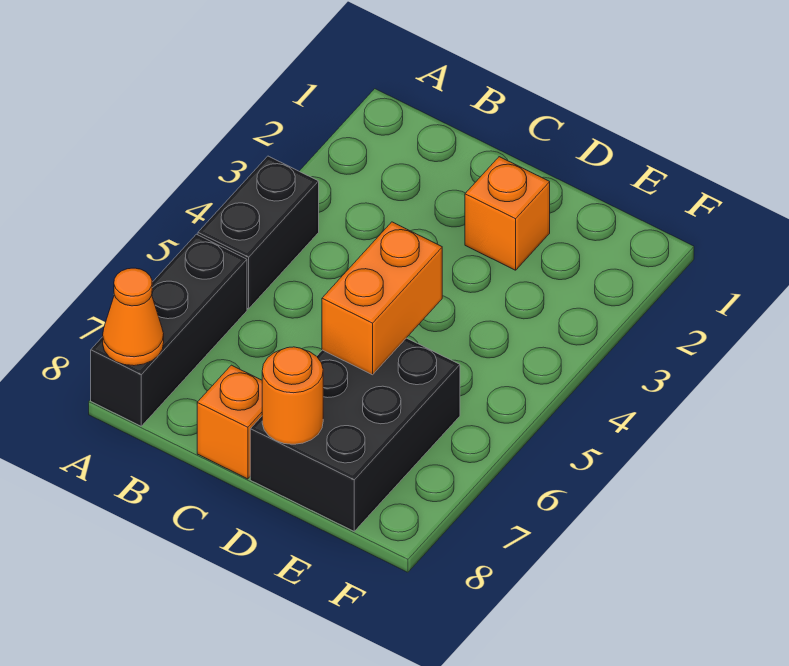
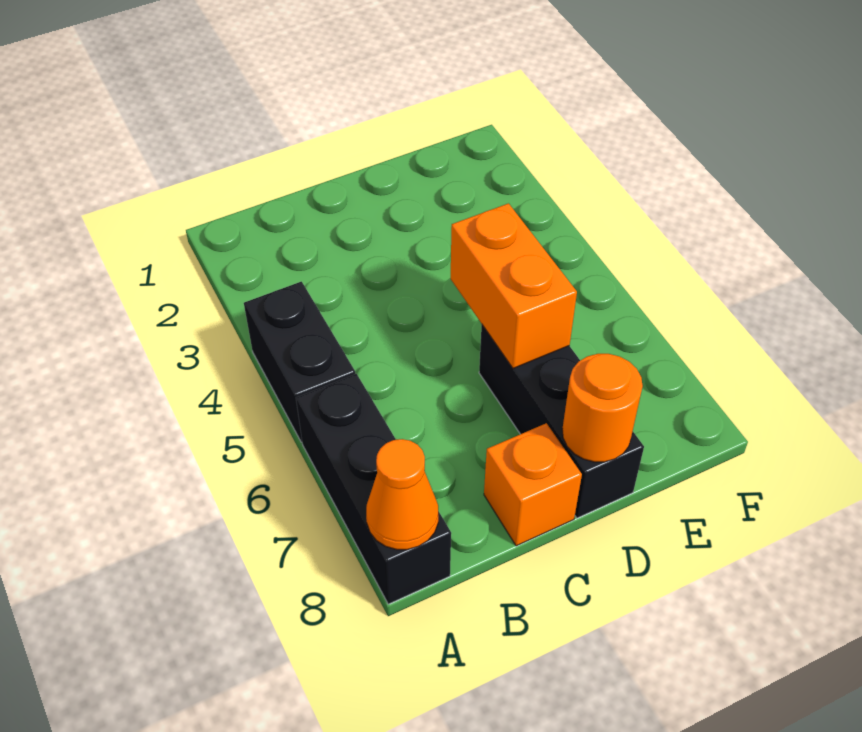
orange 1x1 brick [465,157,550,270] -> none
black 2x3 brick [250,338,460,531] -> black 1x3 brick [479,325,644,518]

